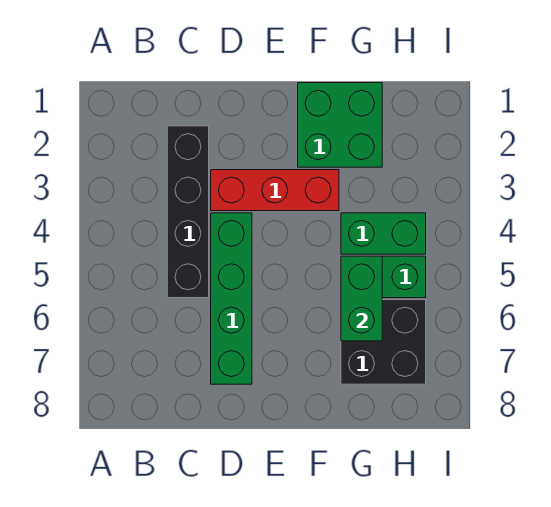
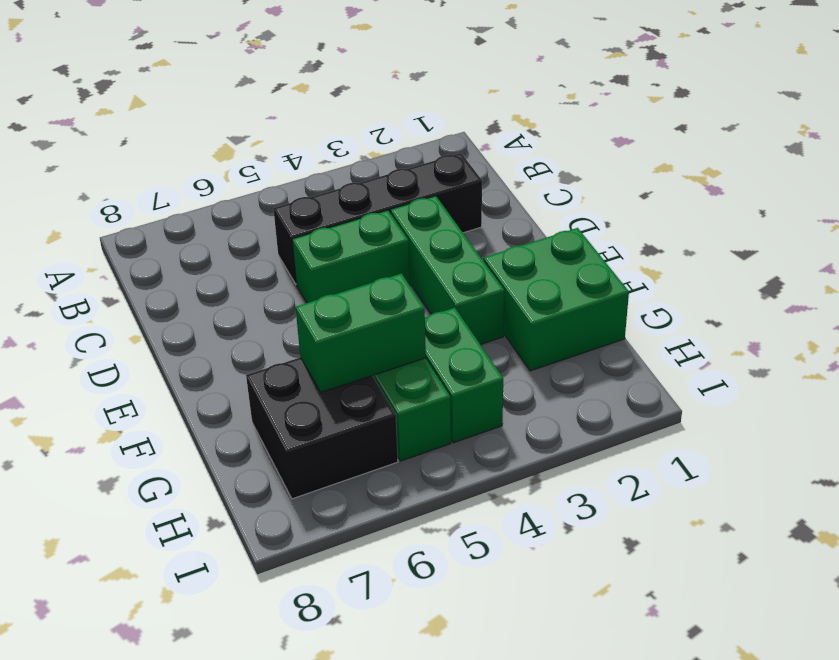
red 1x3 brick [211,170,339,211] -> green 1x3 brick [391,196,504,345]
green 1x4 brick [211,213,252,384] -> green 1x2 brick [292,210,410,303]

